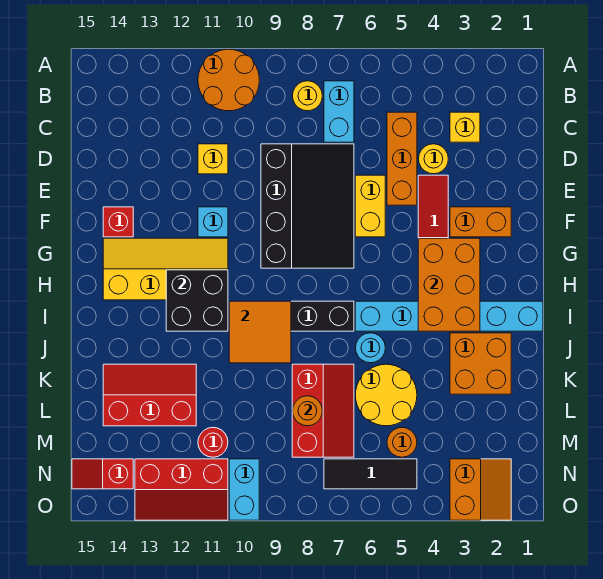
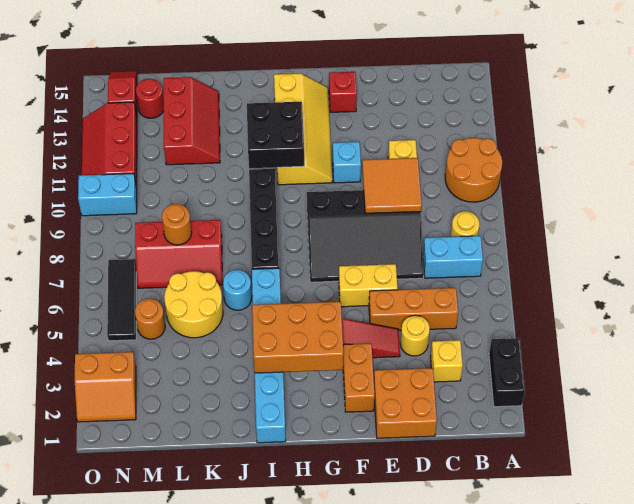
none -> black 1x2 brick [489,338,525,407]
orange 2x2 tile [229,301,291,363] -> orange 2x2 tile moved to [362,158,422,213]
orange 2x2 brick [450,333,511,394] -> orange 2x2 brick moved to [374,368,437,438]
red 1x1 round brick [198,427,228,457] -> red 1x1 round brick moved to [136,79,164,118]

